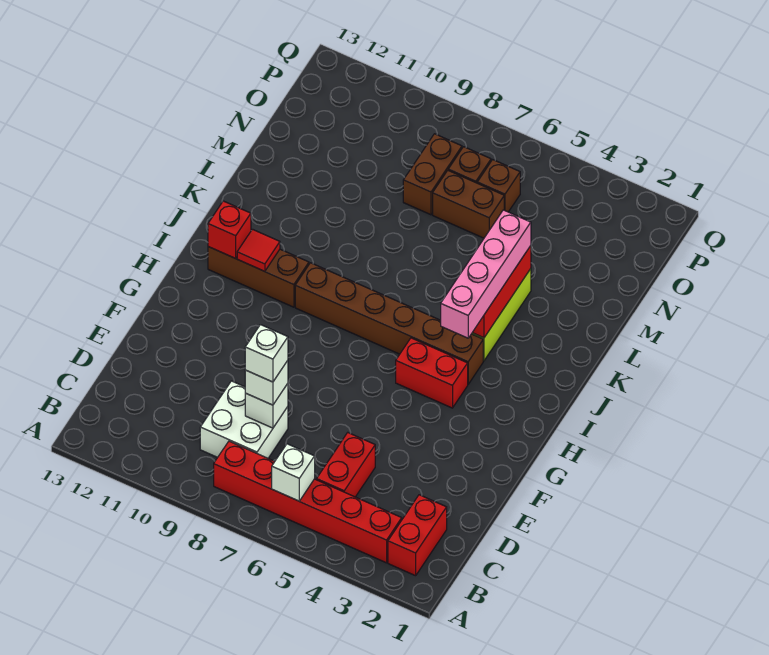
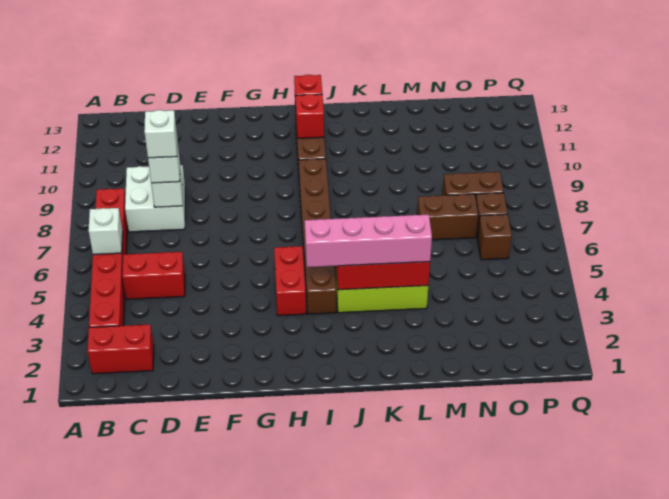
red 1x1 tile [237,229,280,271] -> red 1x1 brick [296,94,324,138]
brown 1x2 brick [433,171,504,238] -> brown 1x2 brick turned to [417,194,478,240]

